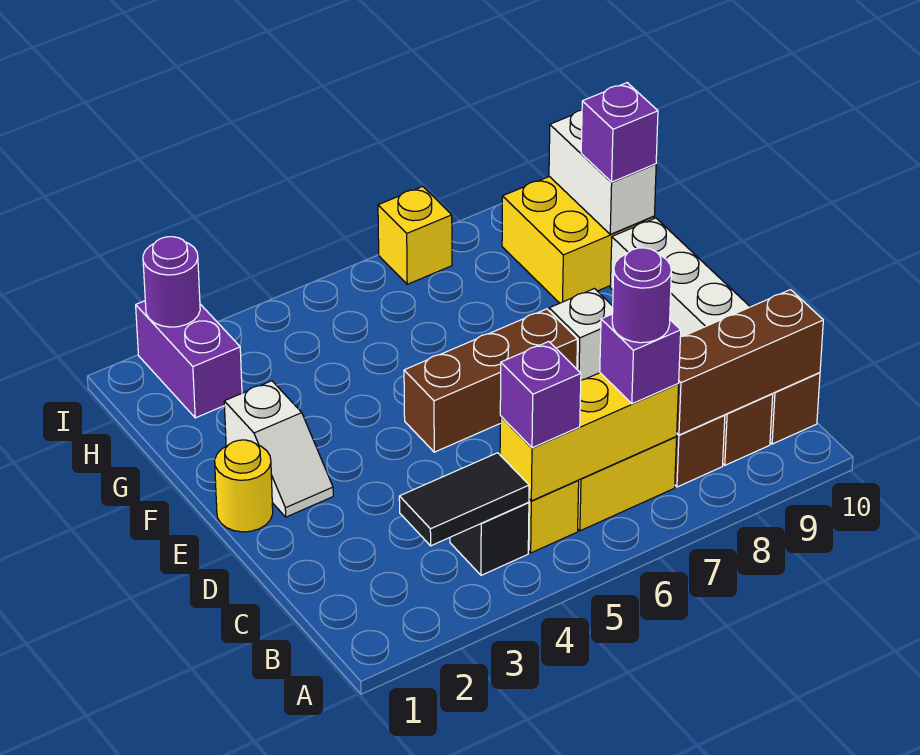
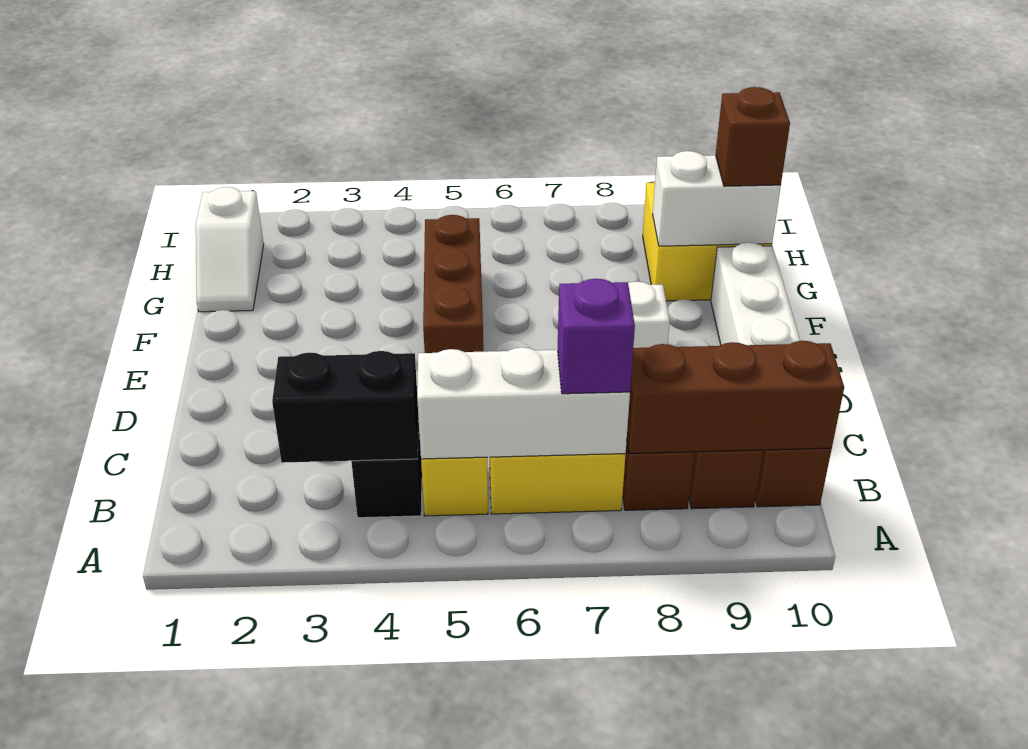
black 1x2 tile [399,453,529,546] -> black 1x2 brick [272,351,418,463]
yellow 1x3 brick [500,373,679,501] -> white 1x3 brick [417,347,630,459]
purple 1x1 brick [500,342,581,448] -> none
purple 1x1 round brick [612,248,671,343] -> none
yellow 1x1 round brick [215,440,273,532] -> none
white 1x2 slope [224,381,333,517] -> white 1x2 slope moved to [196,187,264,312]
brown 1x3 brick [404,309,577,452] -> brown 1x3 brick turned to [423,215,483,353]
white 1x2 brick [549,110,656,234] -> white 1x2 brick turned to [653,151,781,246]
purple 1x1 brick [581,83,658,182] -> brown 1x1 brick [716,87,790,186]
purple 1x2 brick [136,301,242,418] -> none
purple 1x1 round brick [143,237,200,327] -> none
yellow 1x1 brick [378,187,452,284] -> none

